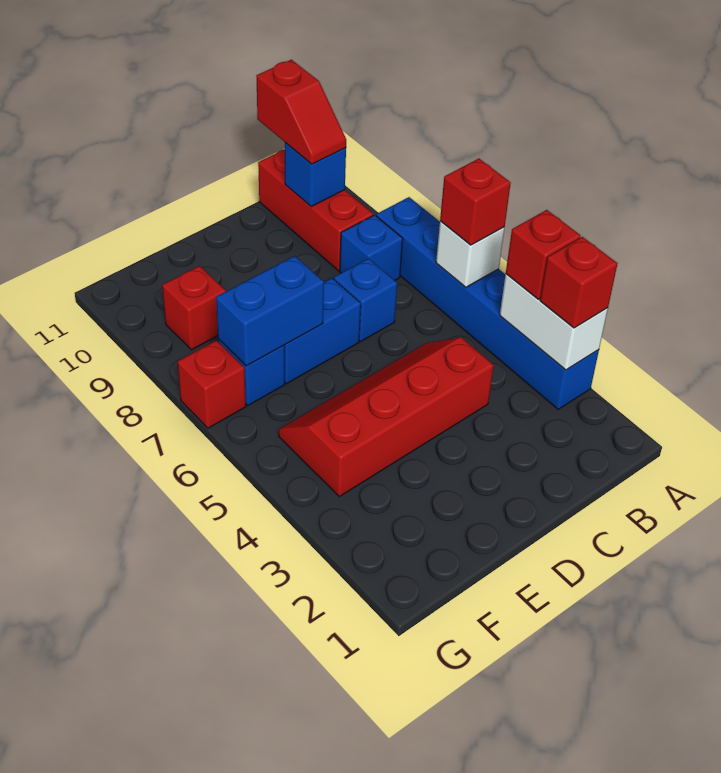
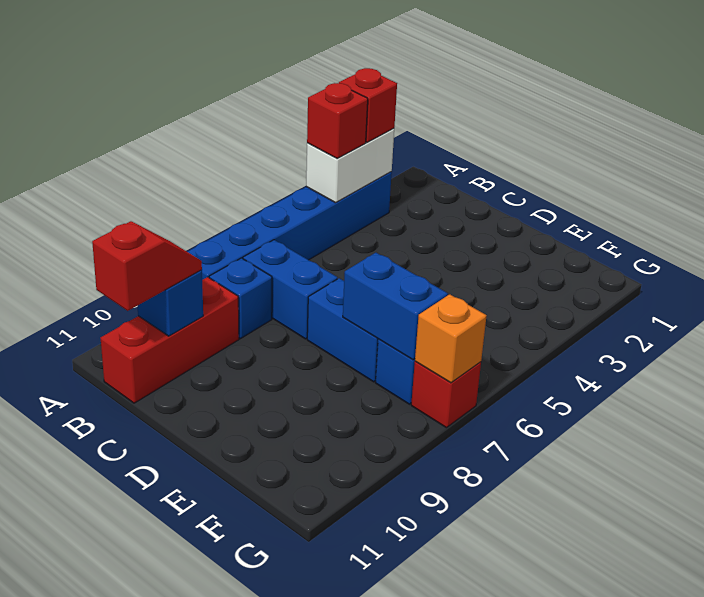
white 1x1 brick [436,221,505,287] -> none
red 1x1 brick [440,159,511,245] -> none
red 2x4 slope [279,338,494,497] -> none
blue 1x1 brick [334,258,397,341] -> blue 1x2 brick [243,240,337,339]
red 1x1 brick [162,266,226,350] -> none
none -> orange 1x1 brick [415,294,487,383]

